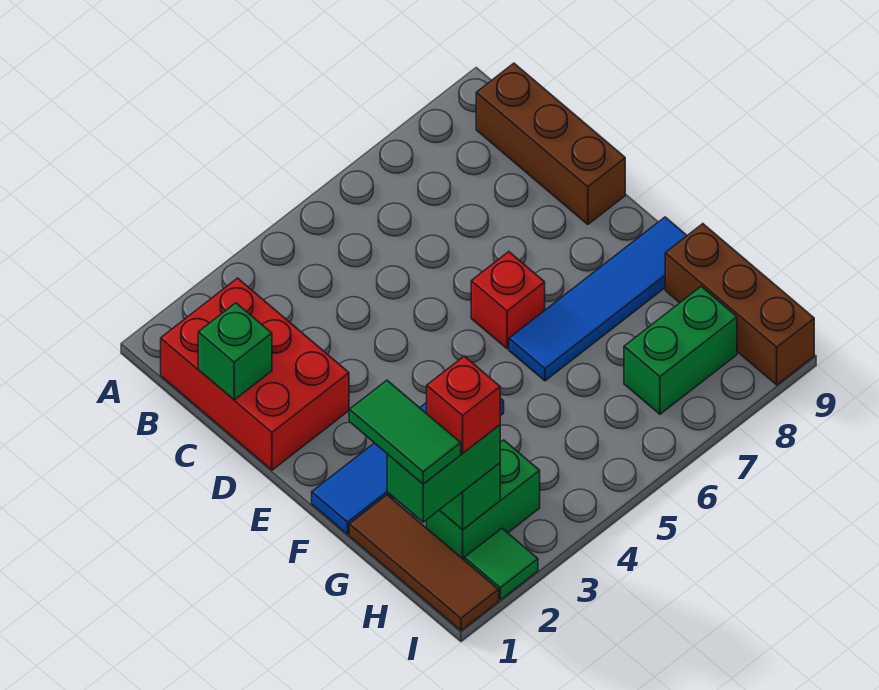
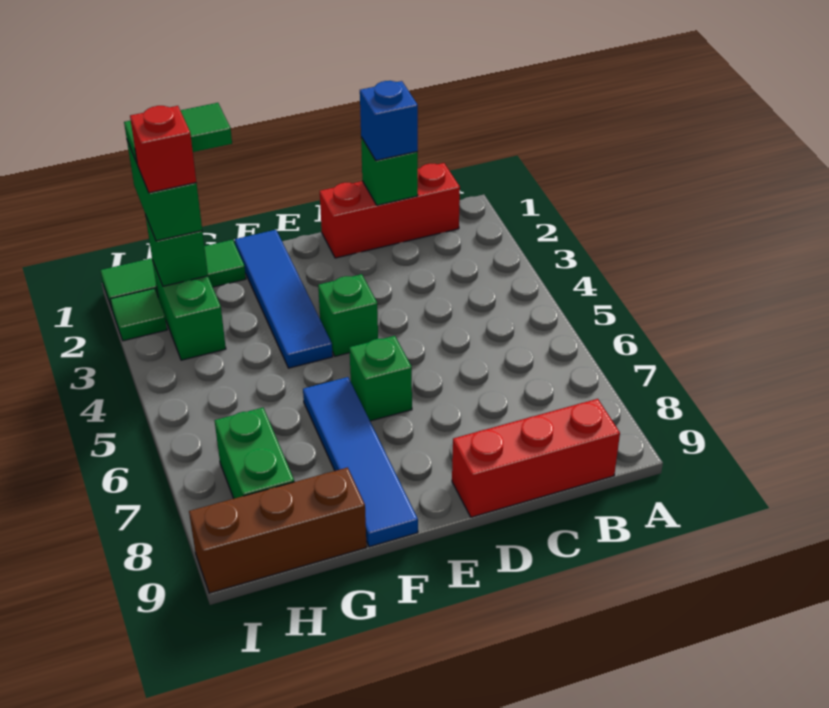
red 2x3 brick [161,278,349,470] -> red 1x3 brick [320,163,460,258]
brown 1x3 brick [476,63,625,224] -> red 1x3 brick [452,399,620,517]
none -> blue 1x1 brick [360,81,418,161]
none -> green 1x1 brick [318,274,378,356]
red 1x1 brick [471,252,545,349] -> green 1x1 brick [349,336,412,421]
brown 1x3 tile [349,495,499,631] -> green 1x3 tile [100,240,246,309]

